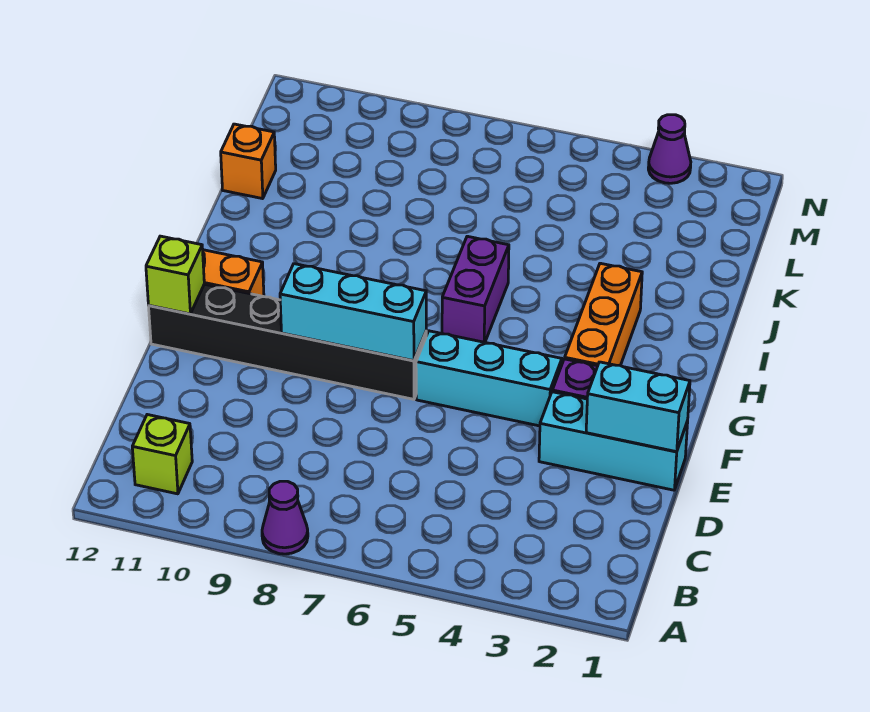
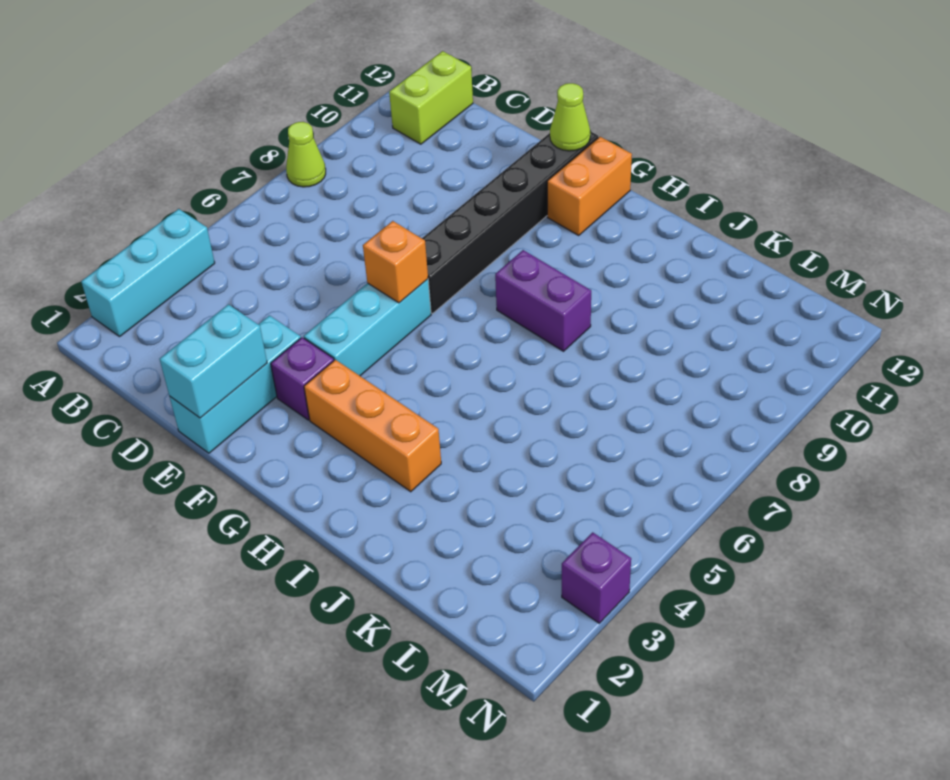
purple 1x1 cone [262,481,308,554] -> lime 1x1 cone [286,122,326,187]
lime 1x1 brick [132,415,192,494] -> lime 1x2 brick [389,51,473,144]
cyan 1x3 brick [280,264,426,361] -> cyan 1x3 brick moved to [81,209,215,337]
lime 1x1 brick [146,236,204,314] -> lime 1x1 cone [550,83,590,151]
purple 1x2 brick [442,236,509,342] -> purple 1x2 brick moved to [495,250,591,351]
orange 1x1 brick [221,124,276,199] -> orange 1x1 brick moved to [363,221,428,303]
purple 1x1 cone [648,115,691,183] -> purple 1x1 brick [562,532,631,623]

